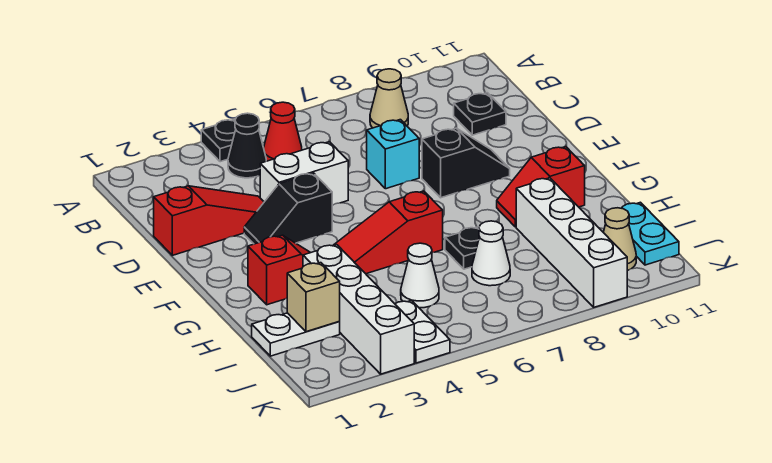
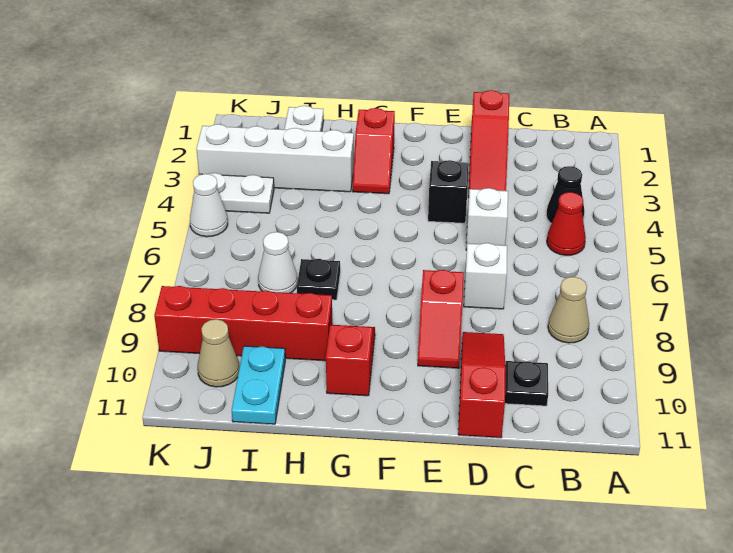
black 1x1 plate [201,119,236,162] -> none
white 1x2 brick [260,142,348,205] -> white 1x1 brick [466,188,508,250]
cyan 1x1 brick [367,120,419,189] -> white 1x1 brick [464,243,507,309]
black 1x2 slope [422,128,510,198] -> red 1x2 slope [418,270,464,368]
red 1x3 slope [333,191,443,274] -> red 1x3 slope moved to [458,332,506,438]
white 1x4 brick [516,178,627,307] -> red 1x4 brick [154,286,333,361]
tan 1x1 brick [287,263,340,332] -> none
white 1x1 cone [401,243,439,308] -> white 1x1 cone moved to [190,174,228,237]
cyan 1x2 plate [622,202,679,265] -> cyan 1x2 plate turned to [232,346,285,424]

